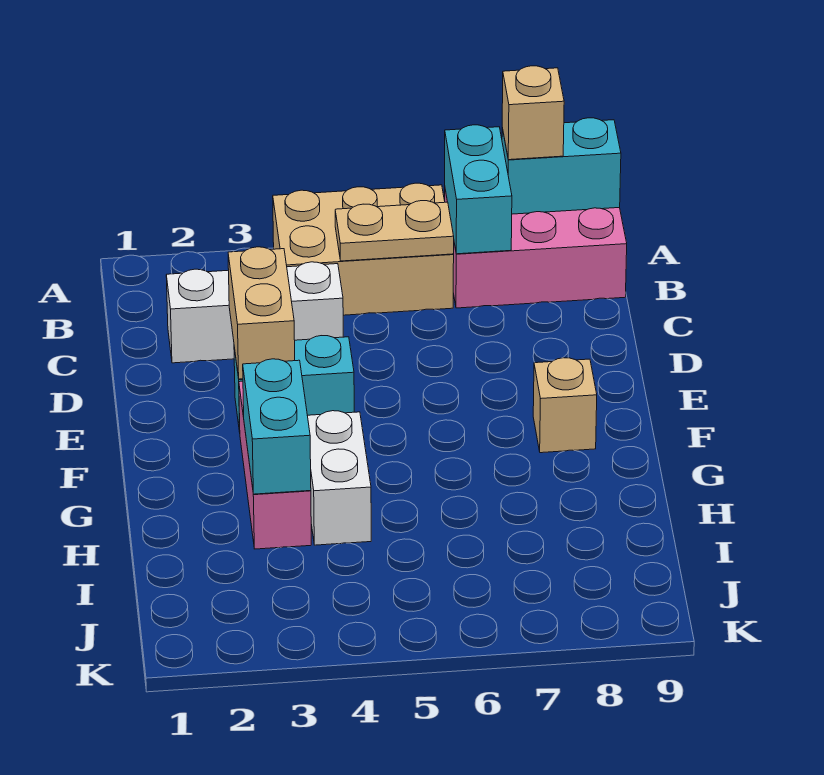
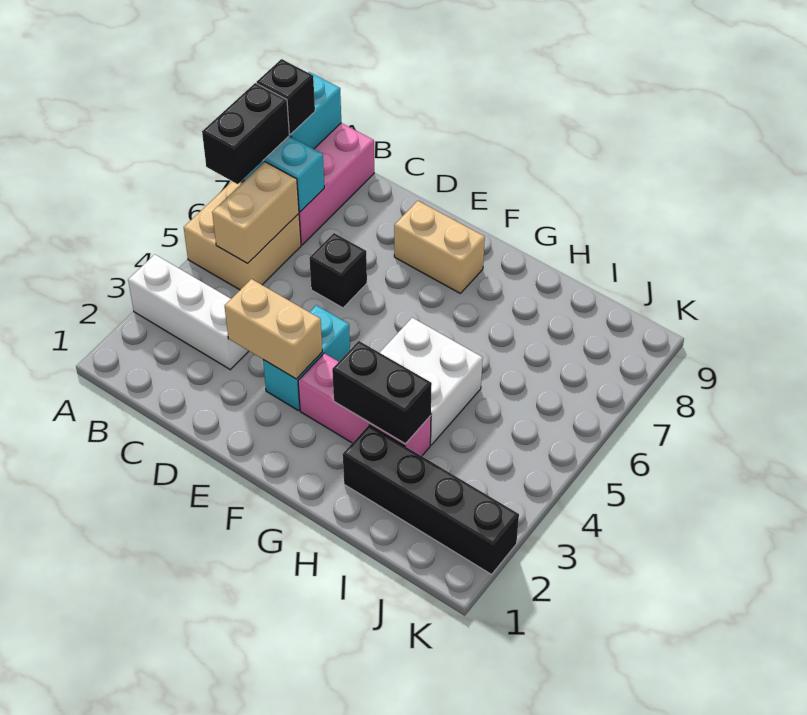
tan 2x3 brick [273,183,454,315] -> tan 2x2 brick [184,181,301,290]
none -> black 1x2 brick [202,83,289,184]
tan 1x1 brick [502,66,564,160] -> black 1x1 brick [256,59,315,134]
tan 1x2 plate [335,201,454,261] -> tan 1x2 brick [212,162,299,263]
white 1x3 brick [166,262,343,363] -> white 1x3 brick turned to [128,254,248,370]
none -> black 1x1 brick [309,233,367,308]
tan 1x1 brick [533,358,597,453] -> tan 1x2 brick [394,201,485,293]
cyan 1x2 brick [243,359,311,494] -> black 1x2 brick [332,341,432,444]
white 1x2 brick [307,411,371,545] -> white 2x2 brick [380,318,483,445]
none -> black 1x4 brick [343,425,519,574]

